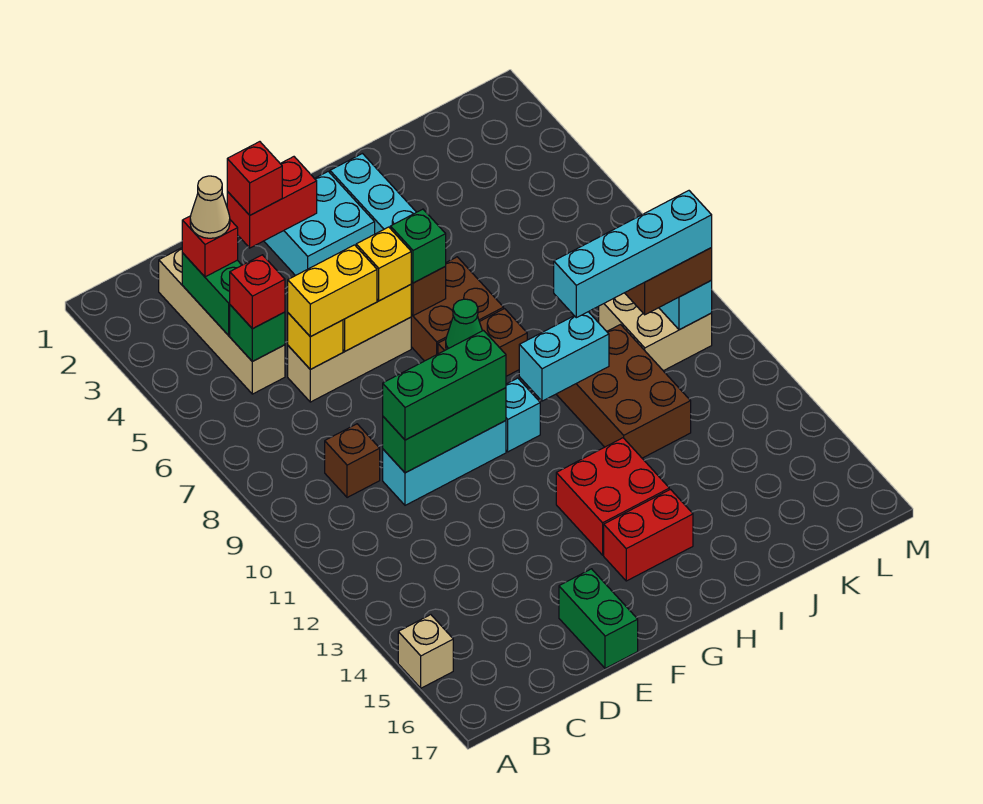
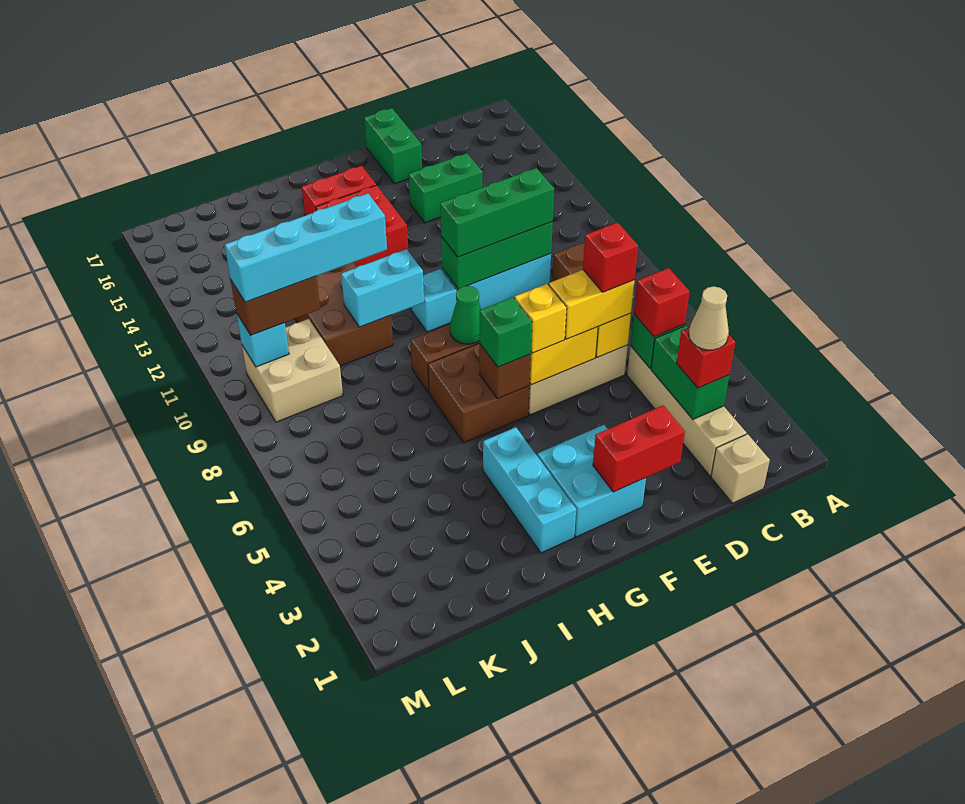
tan 1x1 brick [398,615,453,688] -> tan 1x1 brick moved to [711,434,770,503]
none -> green 1x2 brick [409,153,482,223]
red 1x1 brick [227,142,282,215] -> red 1x1 brick moved to [583,222,638,292]

